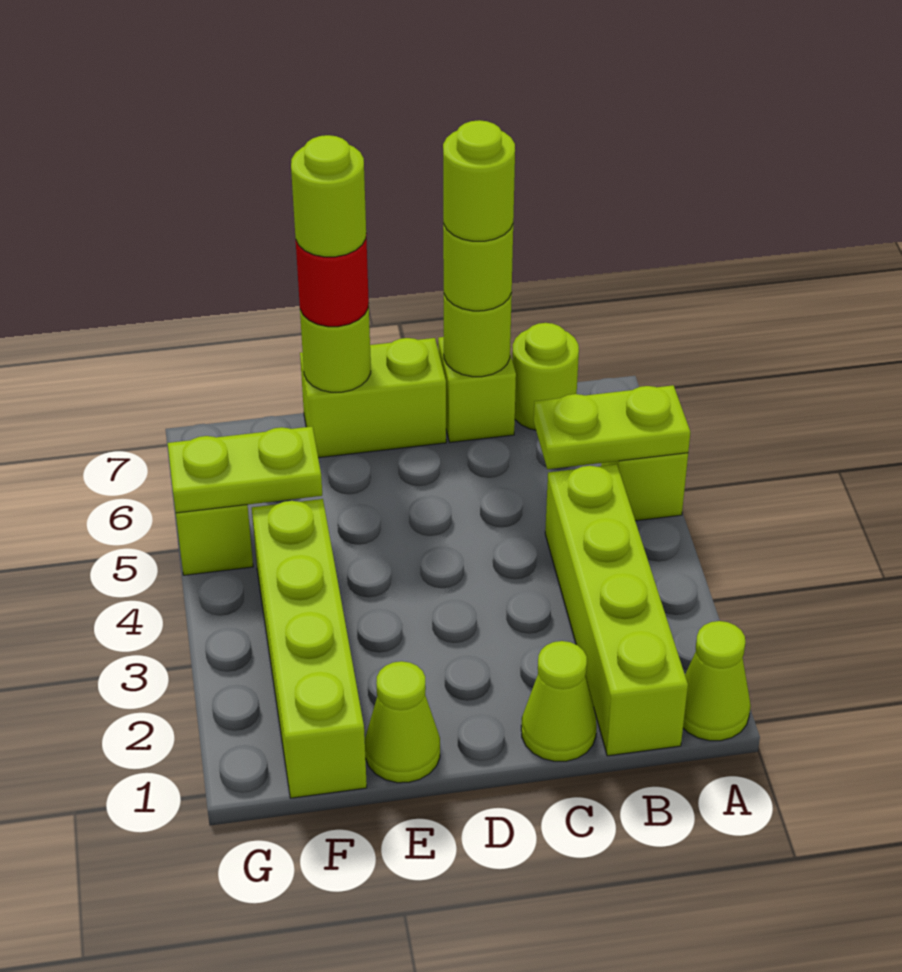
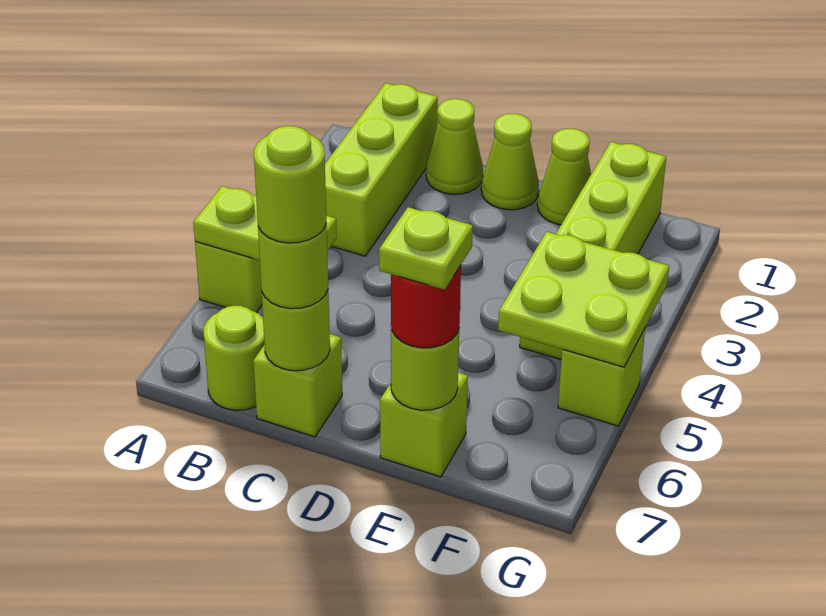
lime 1x1 cone [683,621,751,741] -> lime 1x1 cone moved to [481,114,539,210]
lime 1x4 brick [545,464,688,756] -> lime 1x3 brick [325,83,438,256]
lime 1x2 brick [300,338,446,458] -> lime 1x1 brick [380,373,468,477]
lime 1x1 round brick [291,135,366,257] -> lime 1x1 plate [379,207,473,290]
lime 1x2 plate [168,427,322,513] -> lime 2x2 plate [498,232,669,367]

